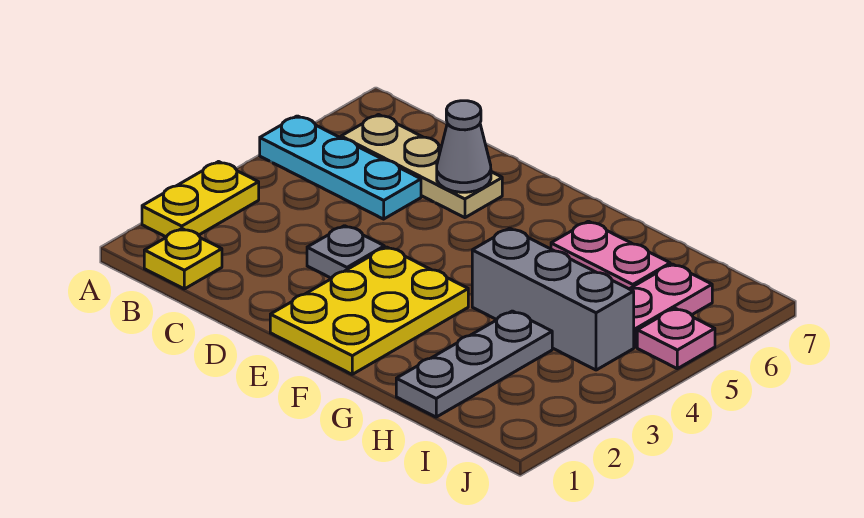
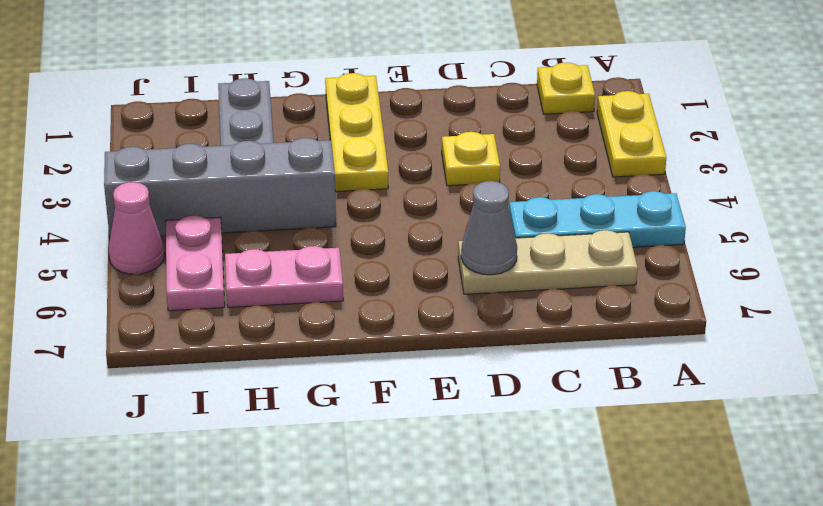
grey 1x1 plate [307,226,384,278] -> yellow 1x1 plate [442,132,500,186]
yellow 2x3 plate [270,247,468,374] -> yellow 1x3 plate [325,73,388,192]
grey 1x3 brick [472,228,634,370] -> grey 1x4 brick [104,138,336,237]
pink 1x1 plate [637,308,715,369] -> pink 1x1 cone [108,182,165,274]

